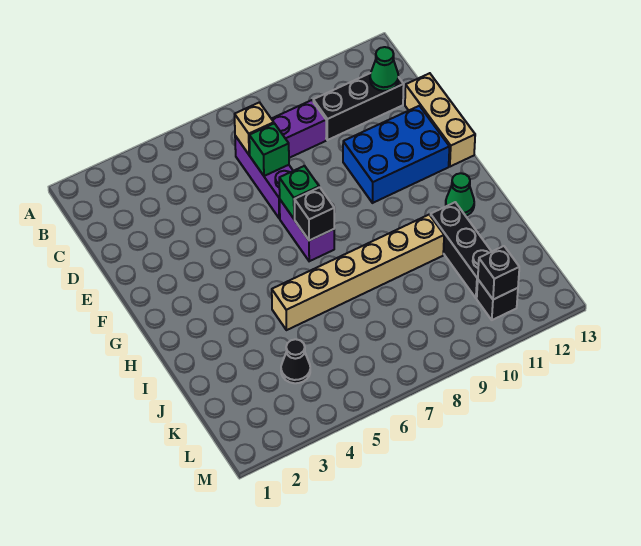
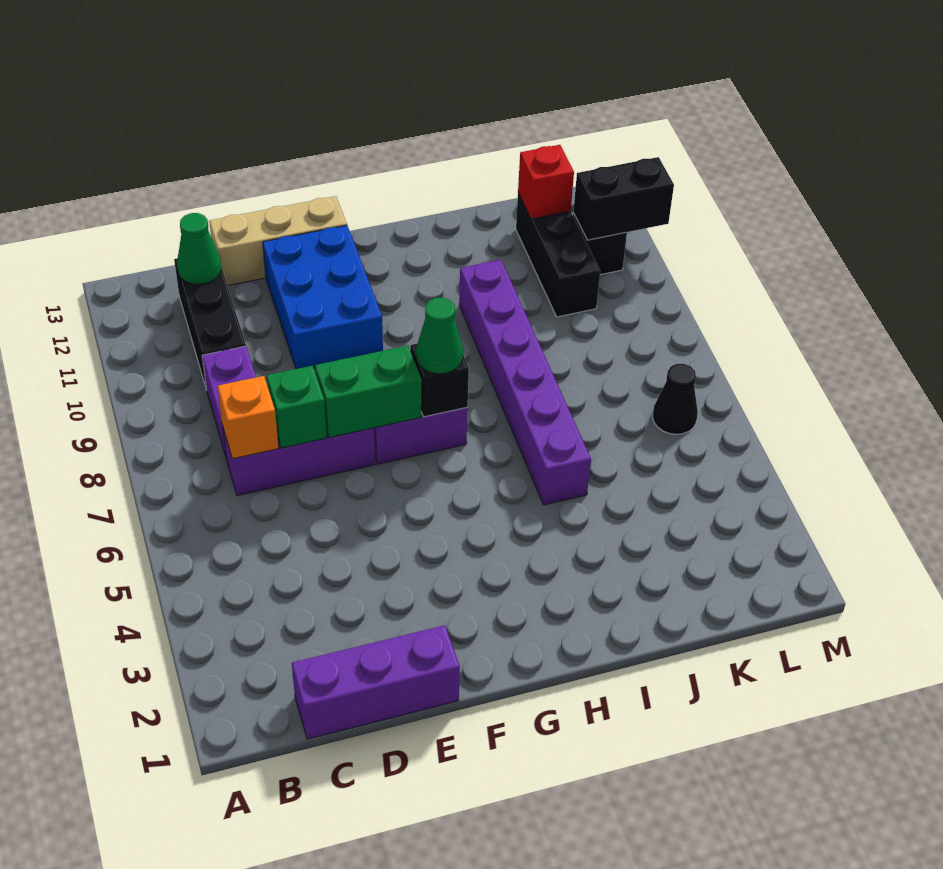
none -> purple 1x3 brick [292,625,460,739]
tan 1x1 brick [235,102,274,155] -> orange 1x1 brick [218,376,278,459]
green 1x1 brick [279,166,319,219] -> green 1x2 brick [315,346,421,438]
green 1x1 cone [446,173,474,216] -> green 1x1 cone moved to [416,298,463,374]
tan 1x6 brick [272,215,444,330] -> purple 1x6 brick [459,260,591,505]
black 1x3 brick [431,202,492,298] -> black 1x3 brick turned to [516,193,600,317]
black 1x1 cone [281,339,310,383] -> black 1x1 cone moved to [653,364,698,434]
none -> red 1x1 brick [518,145,574,219]
black 1x1 brick [478,246,519,300] -> black 1x2 brick [573,157,674,240]

